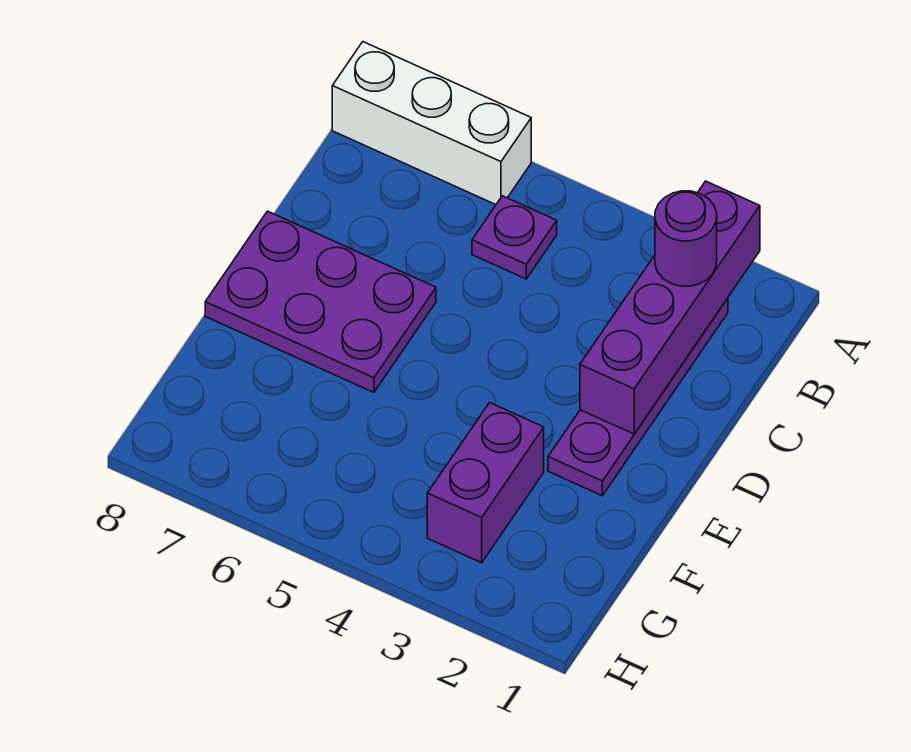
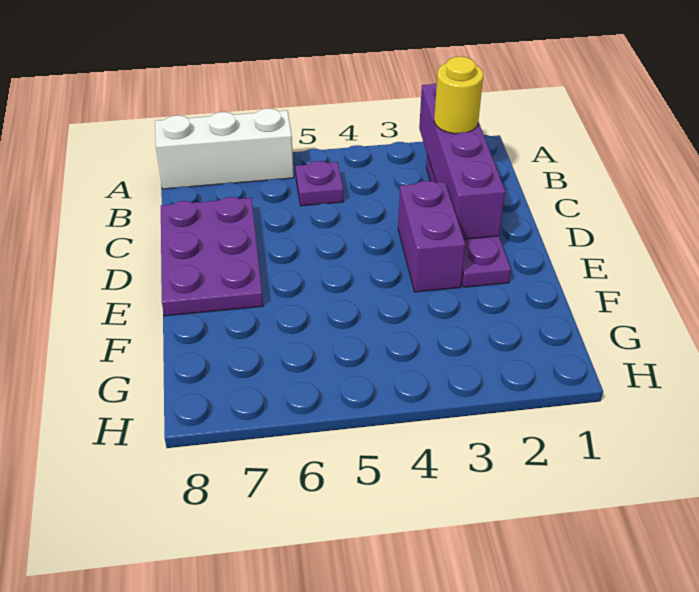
purple 1x1 round brick [655,191,717,286] -> yellow 1x1 round brick [434,57,483,134]
purple 2x3 plate [205,211,436,392] -> purple 2x3 plate turned to [161,197,263,316]
purple 1x2 brick [427,403,544,563] -> purple 1x2 brick moved to [398,181,465,292]

